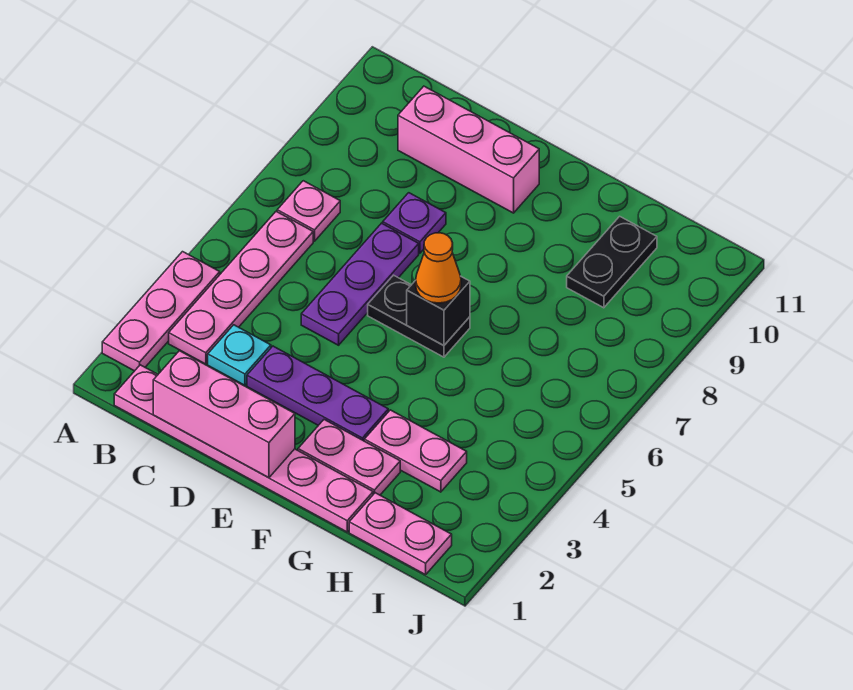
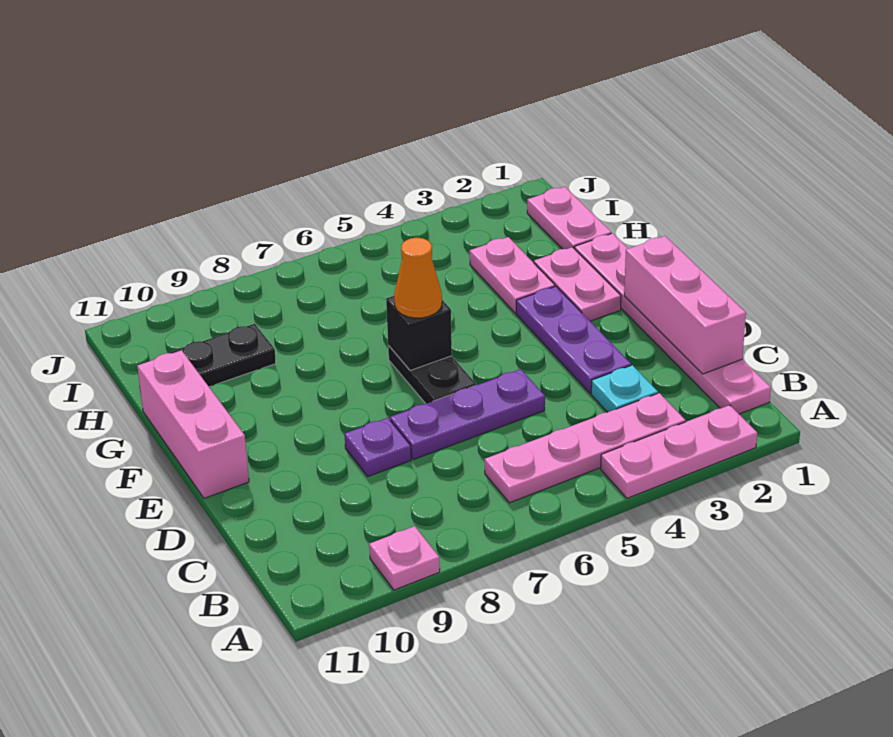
pink 1x1 plate [277,181,340,241] -> pink 1x1 plate moved to [369,526,440,590]
pink 1x3 brick [398,86,539,213] -> pink 1x3 brick moved to [137,350,249,498]

